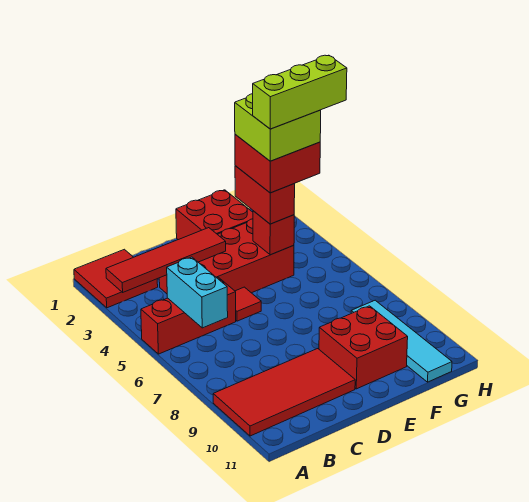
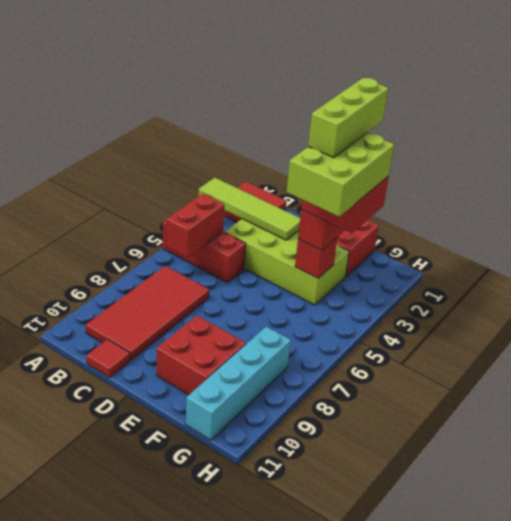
red 1x4 tile [106,228,226,292] -> lime 1x4 tile [199,178,300,240]
red 2x4 tile [213,349,355,436] -> red 2x4 tile turned to [86,266,209,360]
cyan 1x2 brick [167,257,228,328] -> red 1x2 brick [166,194,224,258]
red 2x4 brick [159,219,294,294] -> lime 2x4 brick [225,219,349,305]
red 1x1 tile [235,287,261,321] -> red 1x1 tile moved to [87,339,130,378]
lime 2x2 brick [235,94,321,161] -> lime 2x3 brick [287,133,394,217]
lime 1x3 brick [253,55,347,129] -> lime 1x3 brick turned to [308,78,388,158]
cyan 1x4 tile [351,300,452,382] -> cyan 1x4 brick [186,327,291,440]

